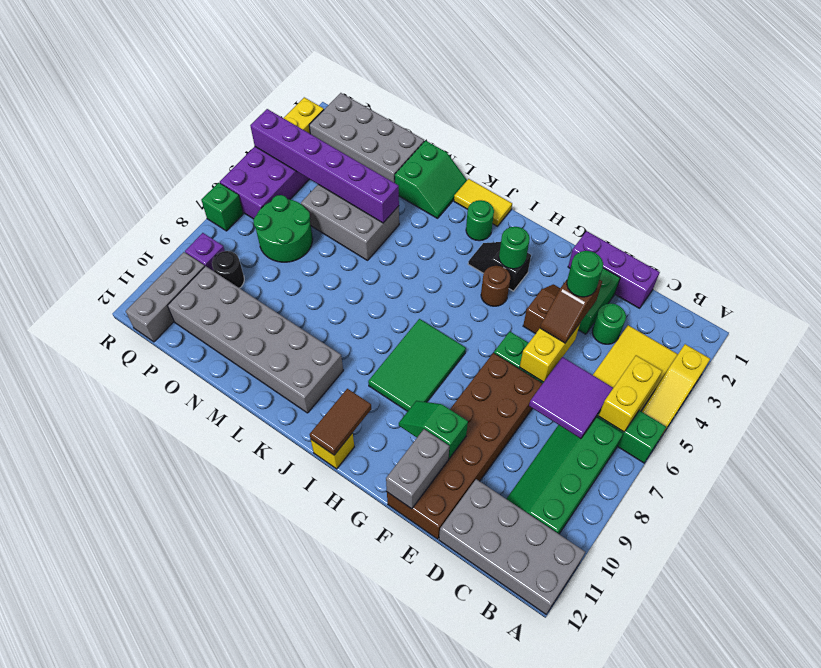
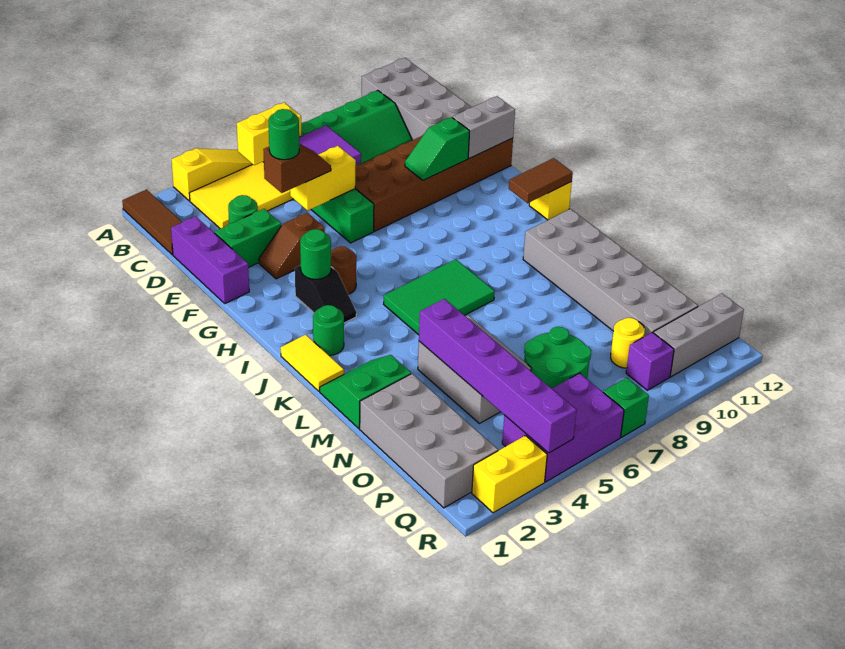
none -> brown 1x3 tile [122,190,182,255]
green 1x2 slope [399,401,468,459] -> green 1x2 slope turned to [405,117,470,180]
green 2x3 tile [368,319,466,411] -> green 2x3 tile moved to [384,259,495,335]
black 1x1 round brick [212,251,244,288] -> yellow 1x1 round brick [611,318,645,368]

